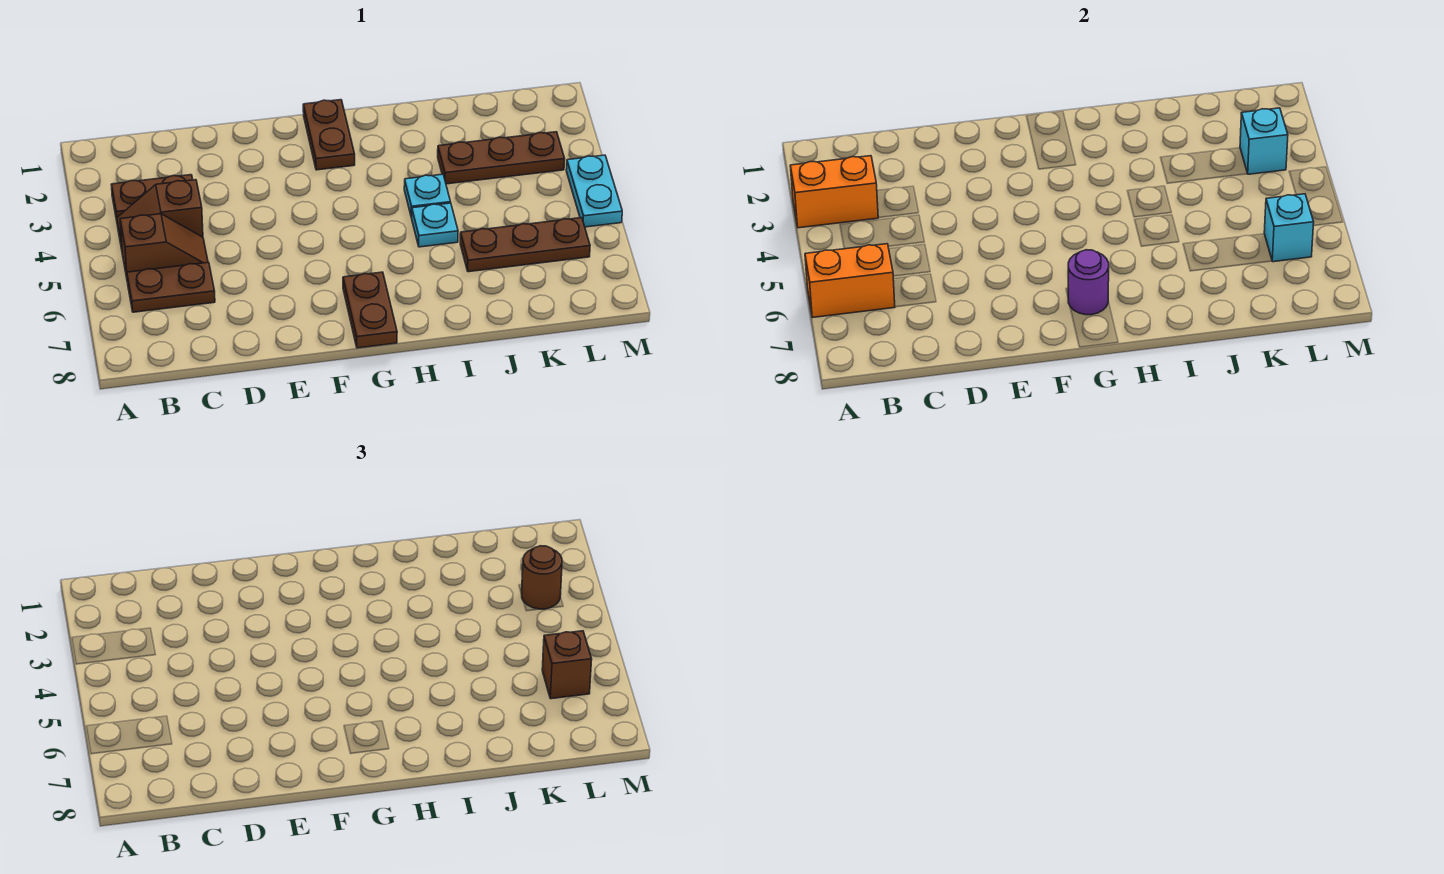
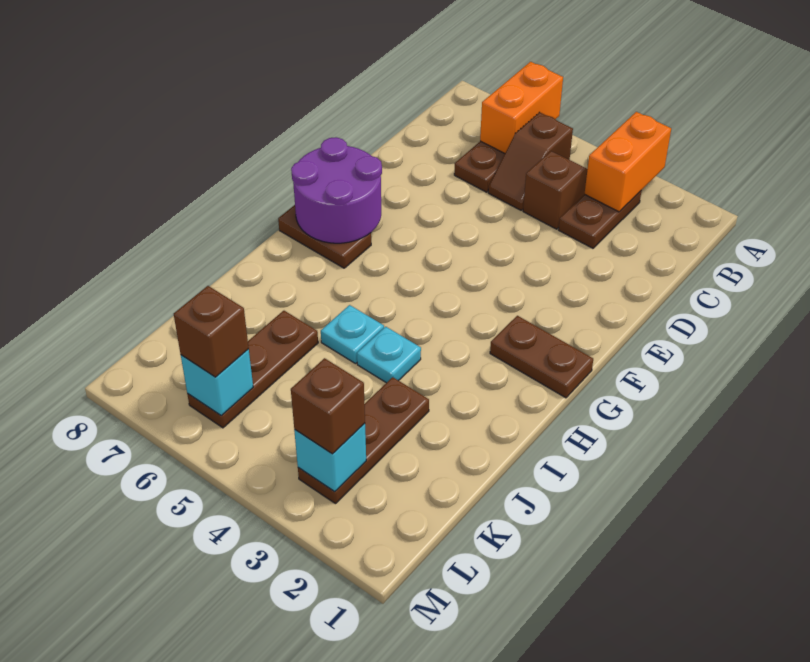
purple 1x1 round brick [1068,250,1109,315] -> purple 2x2 round brick [291,137,382,243]
brown 1x1 round brick [522,546,562,609] -> brown 1x1 brick [291,358,365,454]
cyan 1x2 plate [566,155,622,227] -> none

